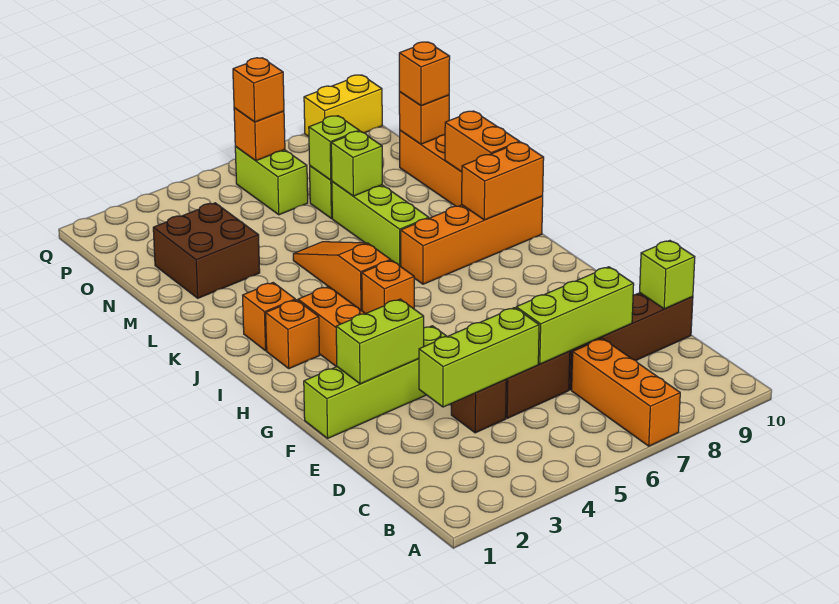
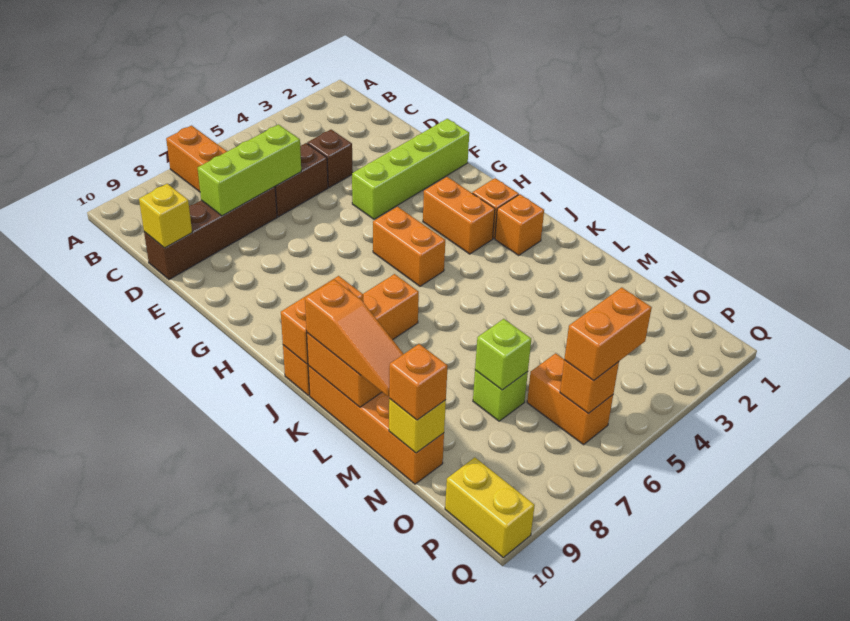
lime 1x3 brick [419,308,539,407] -> none
lime 1x1 brick [640,241,695,309] -> yellow 1x1 brick [139,184,192,248]
lime 1x2 brick [336,299,424,384] -> none
orange 1x1 brick [362,260,414,314] -> orange 1x2 brick [373,207,445,286]
orange 1x3 slope [293,242,391,311] -> orange 1x3 slope moved to [305,280,403,397]
lime 1x3 brick [332,181,429,266] -> none
brown 2x2 brick [153,203,260,298] -> none
lime 1x1 brick [331,131,382,196] -> none
orange 1x1 brick [399,92,449,144] -> yellow 1x1 brick [389,399,446,453]
lime 1x2 brick [235,147,308,215] -> orange 1x2 brick [527,353,613,445]
orange 1x1 brick [233,58,284,122] -> orange 1x2 brick [564,287,652,381]
yellow 1x2 brick [304,75,382,136] -> yellow 1x2 brick turned to [445,457,535,557]

